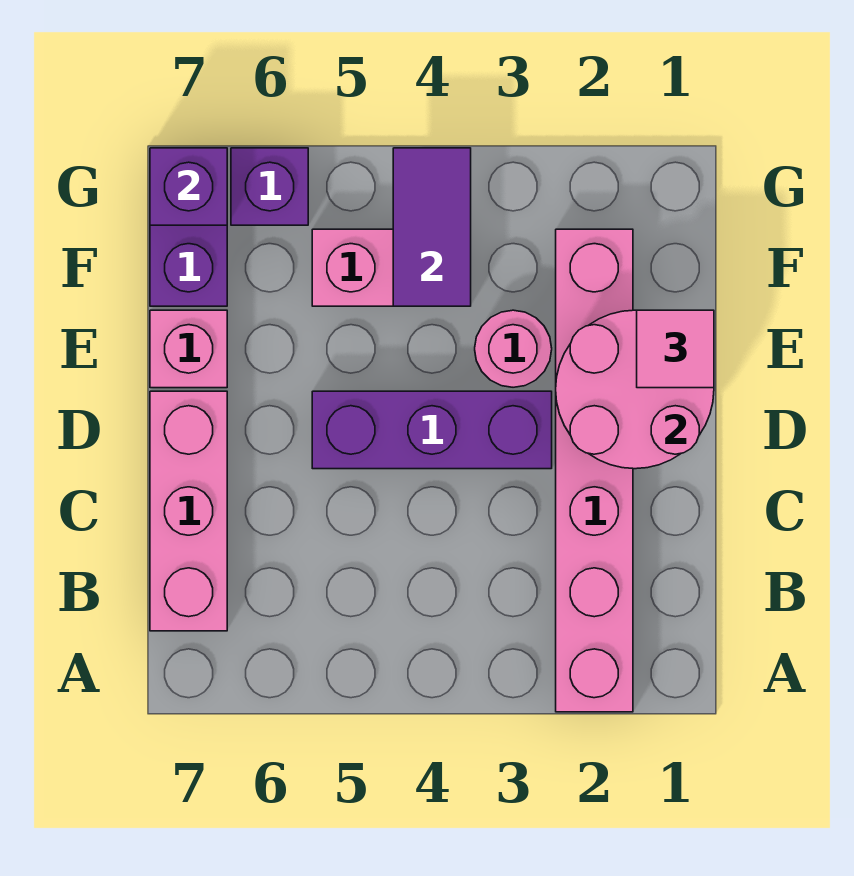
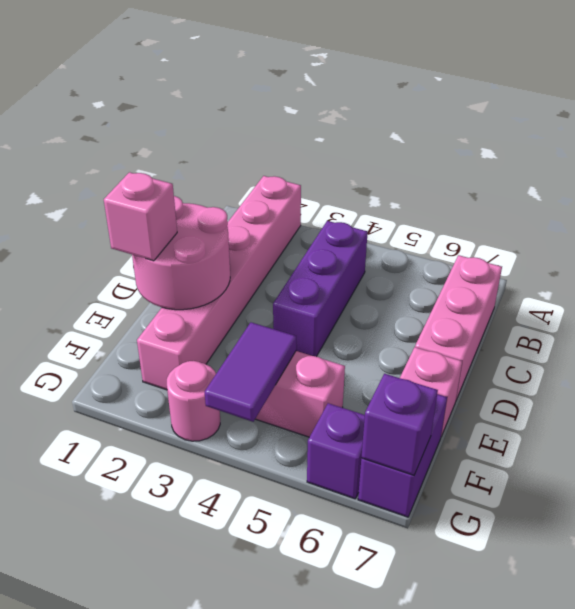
purple 1x3 brick [312,391,552,469] -> purple 1x3 brick turned to [273,221,368,357]
pink 1x1 tile [637,310,714,388] -> pink 1x1 brick [104,172,177,261]
pink 1x1 round brick [475,310,552,387] -> pink 1x1 round brick moved to [167,361,220,441]

